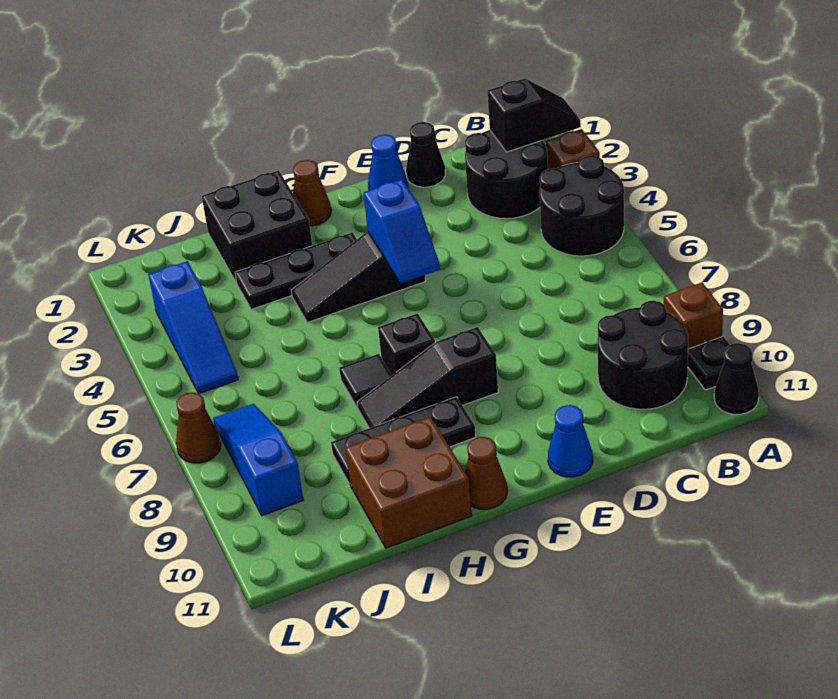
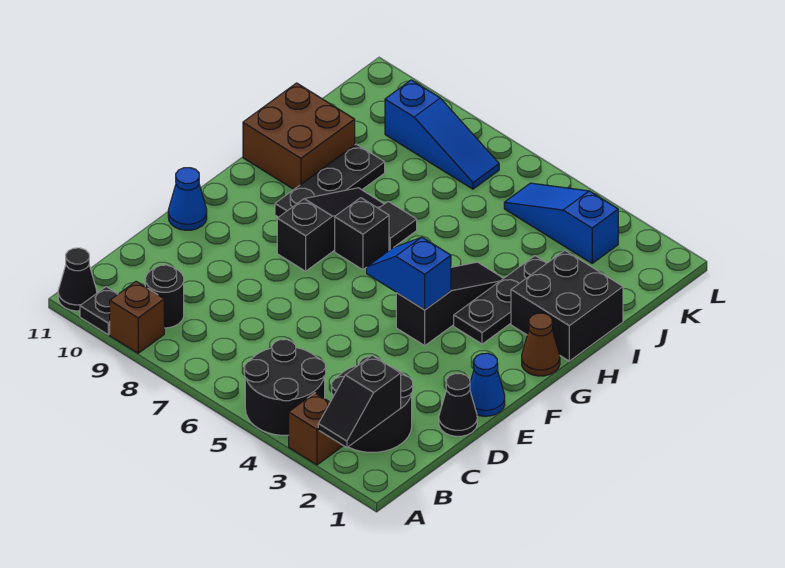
black 2x2 round brick [597,301,688,409] -> black 1x1 round brick [145,265,184,328]
brown 1x1 cone [465,437,507,509] -> none
brown 1x1 cone [176,392,221,463] -> none

